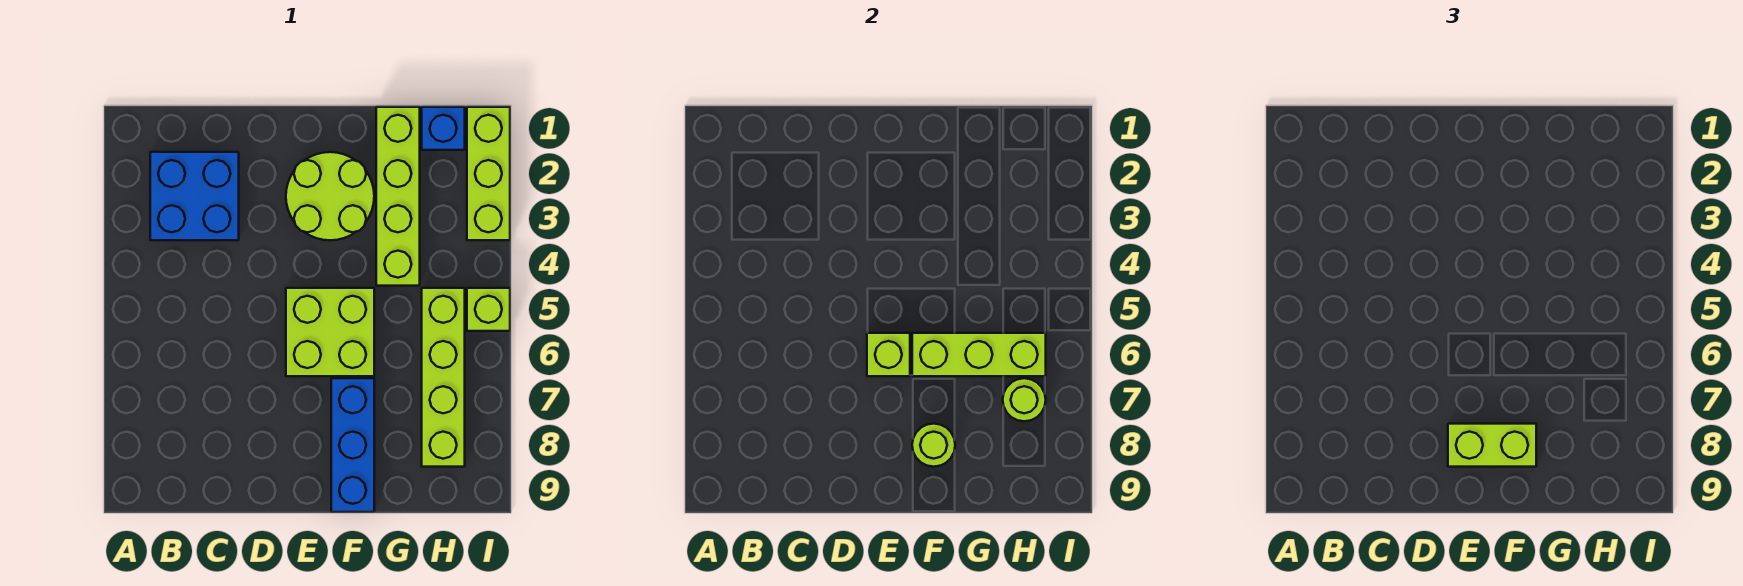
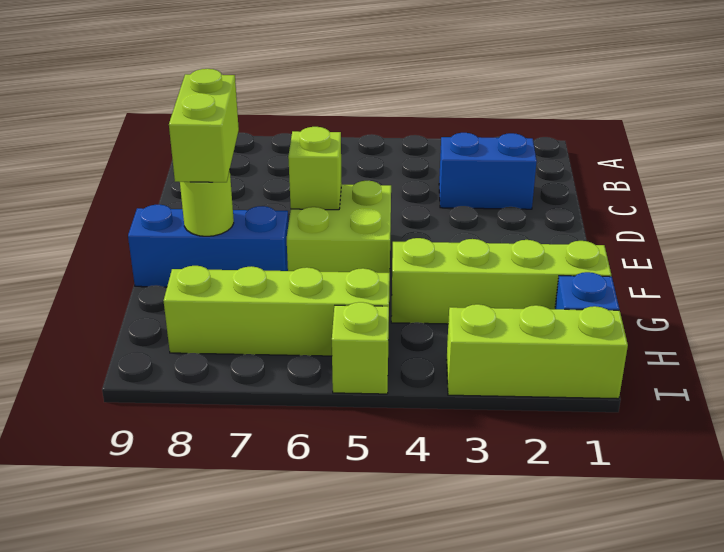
blue 2x2 brick [150,152,239,240] -> blue 1x2 brick [439,133,537,209]
lime 2x2 round brick [286,152,374,240] -> none
lime 1x3 brick [912,333,1046,376] -> none
lime 1x1 round brick [1003,378,1046,421] -> none

